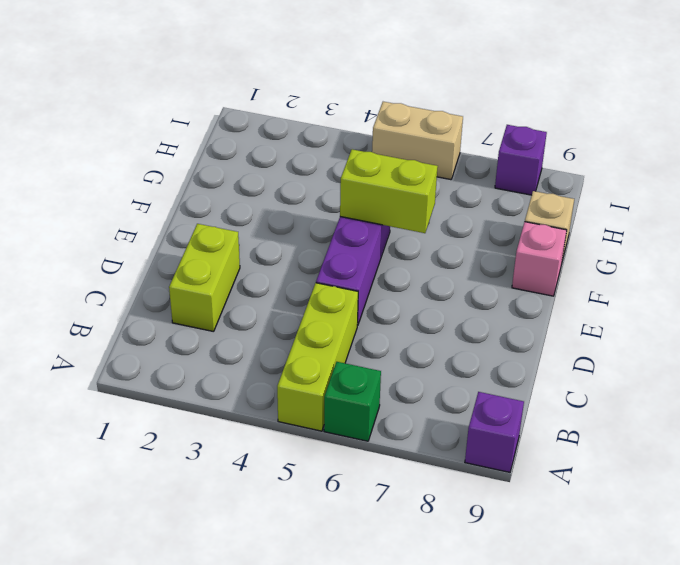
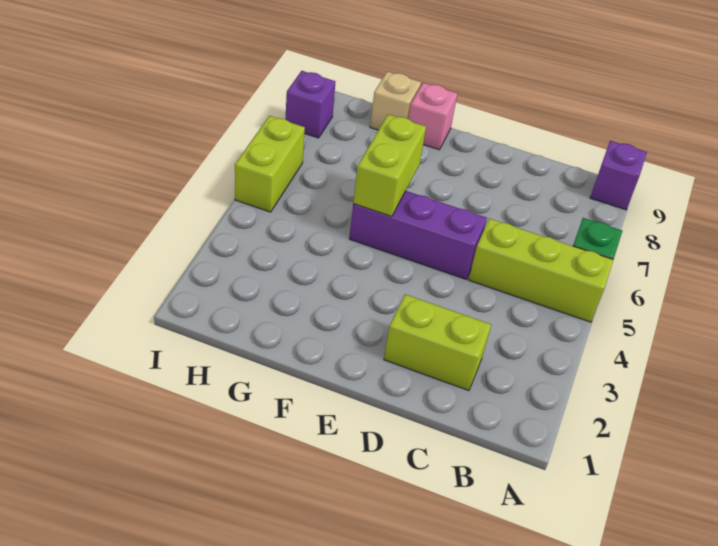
tan 1x2 brick [372,102,463,180] -> lime 1x2 brick [235,116,305,212]

